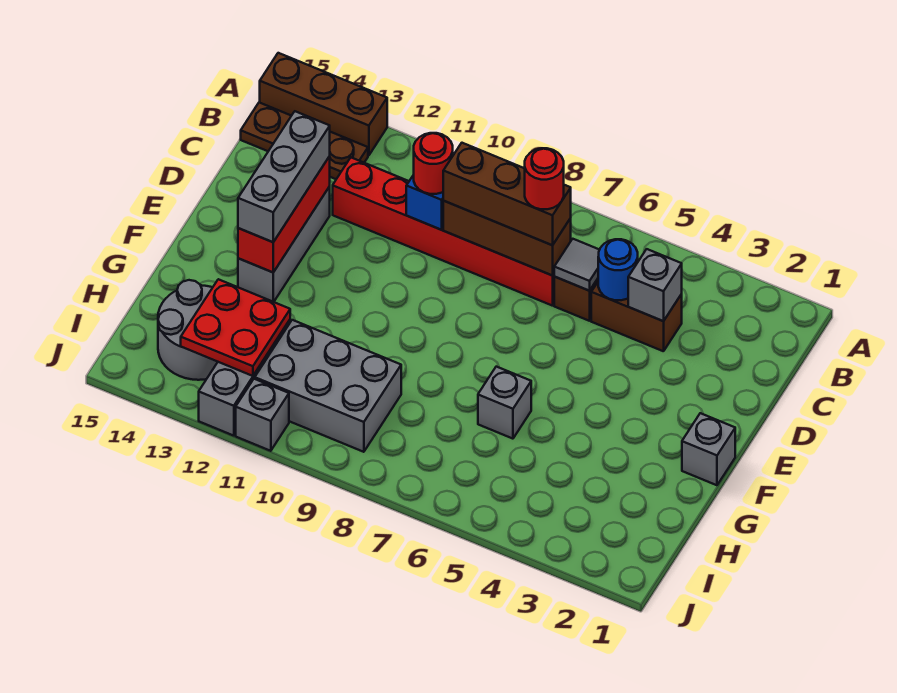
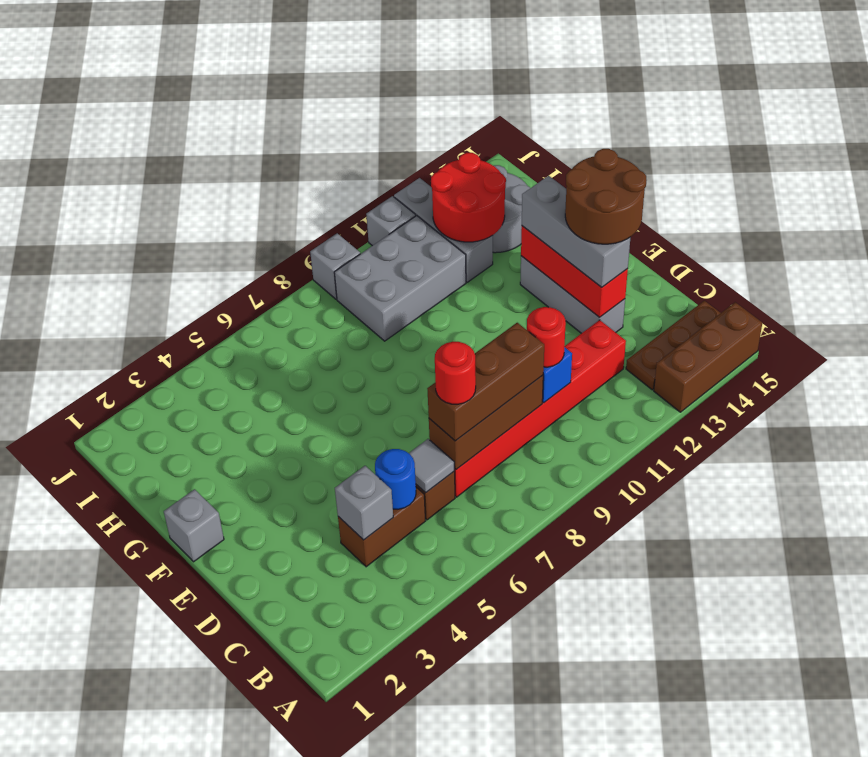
none -> brown 2x2 round brick [565,149,647,244]
grey 1x1 brick [478,367,531,439] -> grey 1x1 brick moved to [310,233,360,299]
red 2x2 plate [181,279,290,376] -> red 2x2 round brick [431,153,506,242]

